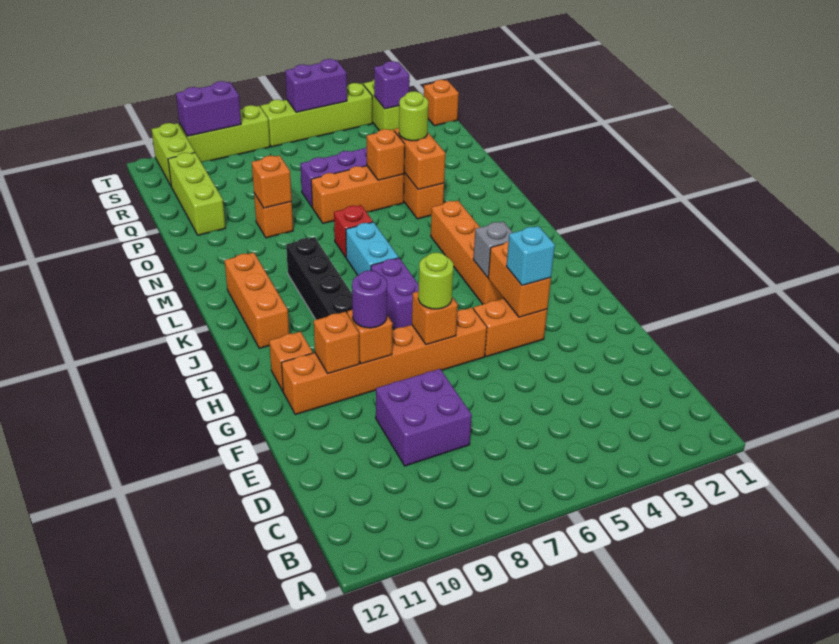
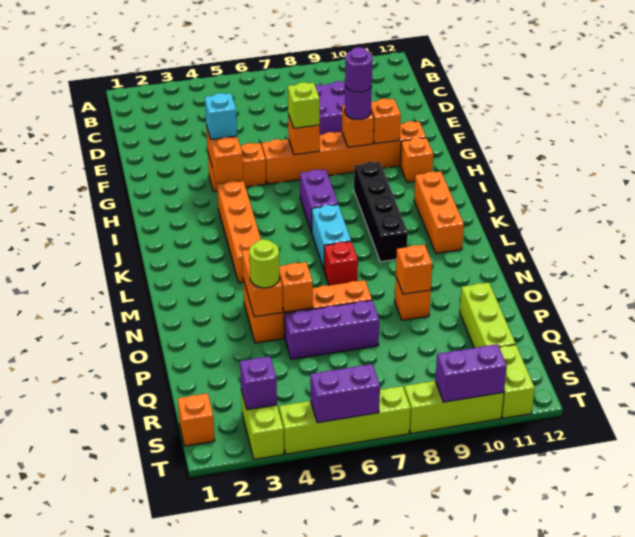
lime 1x1 round brick [418,252,454,309] -> lime 1x1 brick [288,82,320,128]
none -> purple 1x1 round brick [345,47,372,92]
grey 1x1 brick [473,222,513,277] -> none

